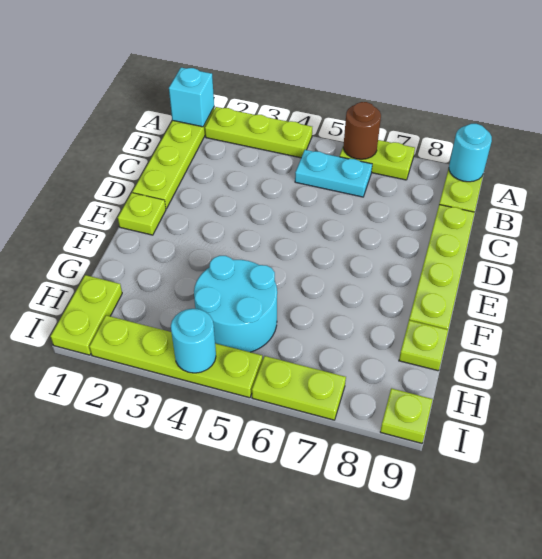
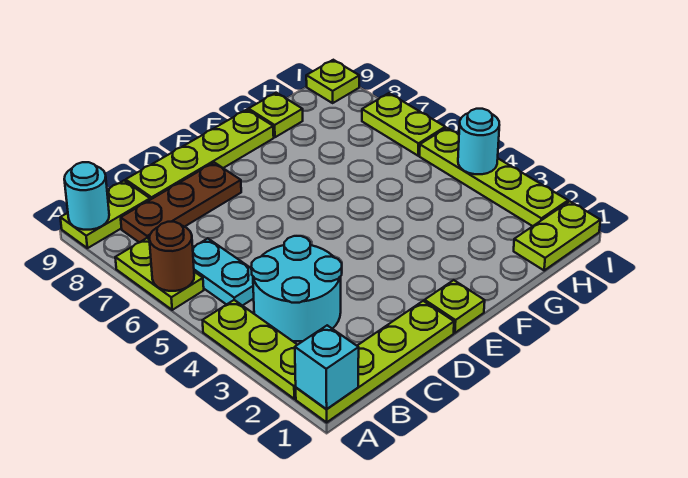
none -> brown 1x3 plate [121,162,241,242]
cyan 2x2 round brick [194,256,277,352] -> cyan 2x2 round brick moved to [251,236,342,341]

